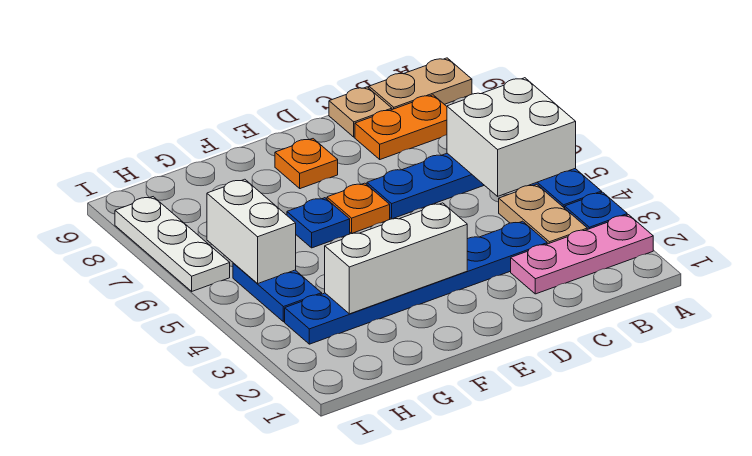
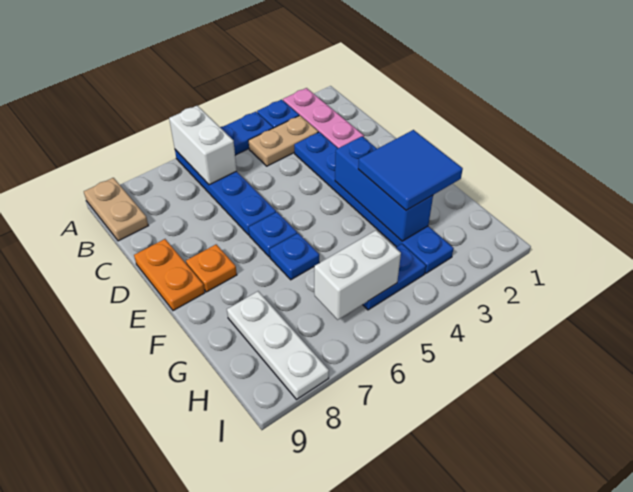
white 2x2 brick [447,78,576,196] -> white 1x2 brick [169,106,237,185]
orange 1x2 plate [355,95,447,159] -> orange 1x2 plate moved to [134,239,205,311]
tan 1x1 plate [329,87,392,137] -> none
white 1x3 brick [325,203,467,314] -> blue 1x3 brick [335,136,433,241]
orange 1x1 plate [327,183,390,233] -> blue 1x1 plate [249,212,297,257]
none -> blue 2x2 tile [358,130,463,210]
white 1x3 plate [115,197,230,291] -> white 1x3 plate turned to [227,291,329,399]

